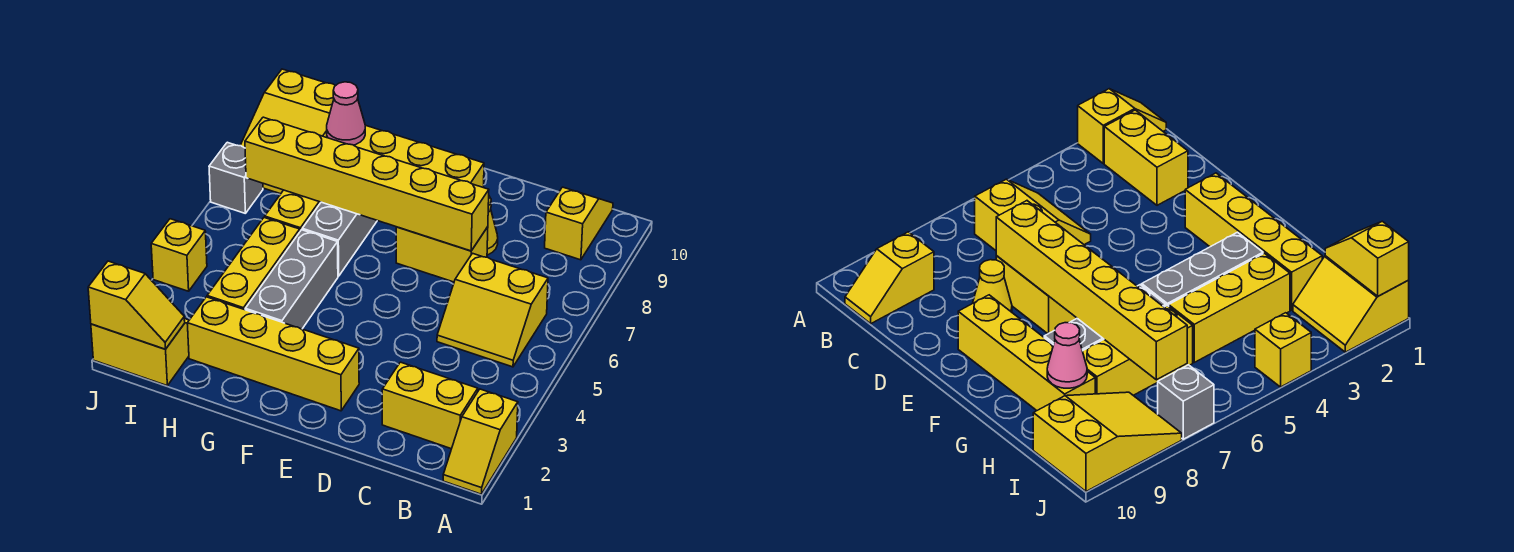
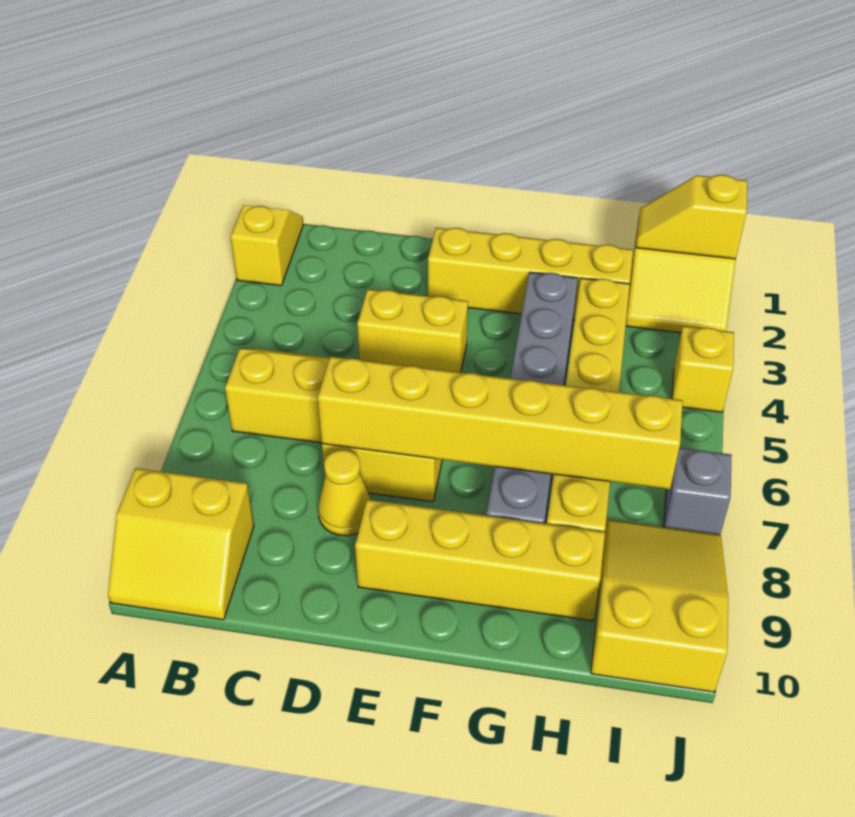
yellow 1x2 brick [382,362,478,449] -> yellow 1x2 brick moved to [357,289,468,373]
yellow 1x2 slope [545,187,613,260] -> yellow 2x2 slope [108,468,254,620]
pink 1x1 cone [327,82,365,145] -> none

